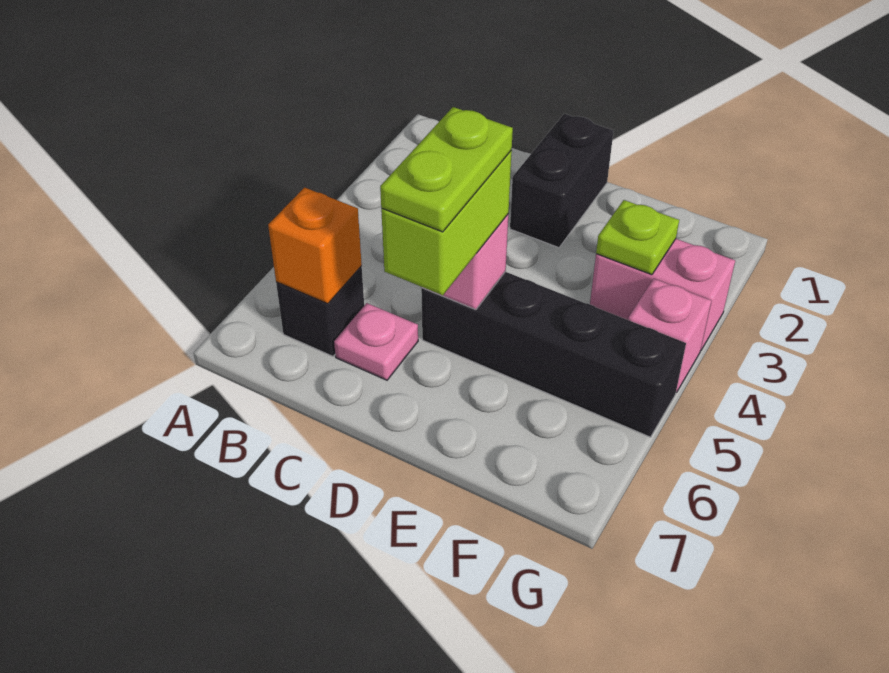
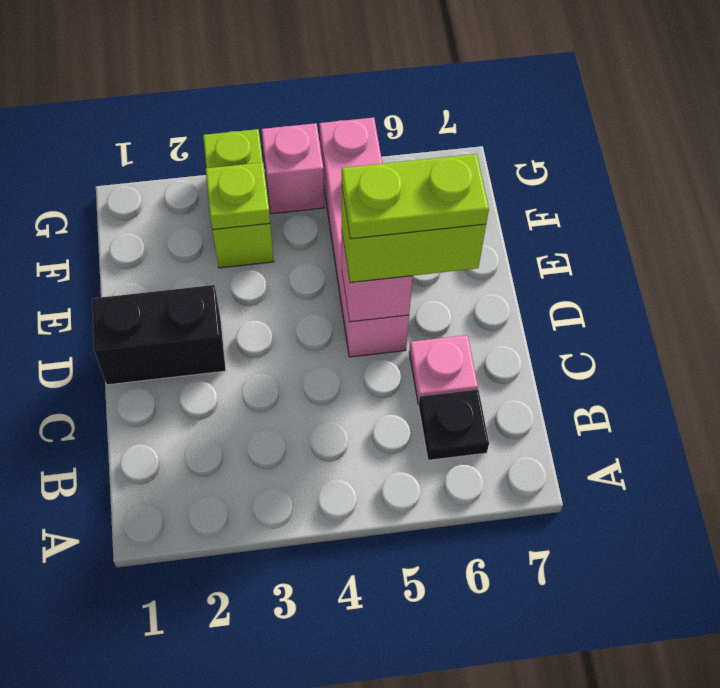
black 1x1 brick [276,266,364,356] -> black 1x1 plate [419,389,489,460]
orange 1x1 brick [268,188,362,304] -> none
black 1x4 brick [421,272,686,437] -> pink 1x4 brick [319,118,409,357]
pink 1x2 brick [590,239,735,350] -> lime 1x2 brick [203,129,274,268]

